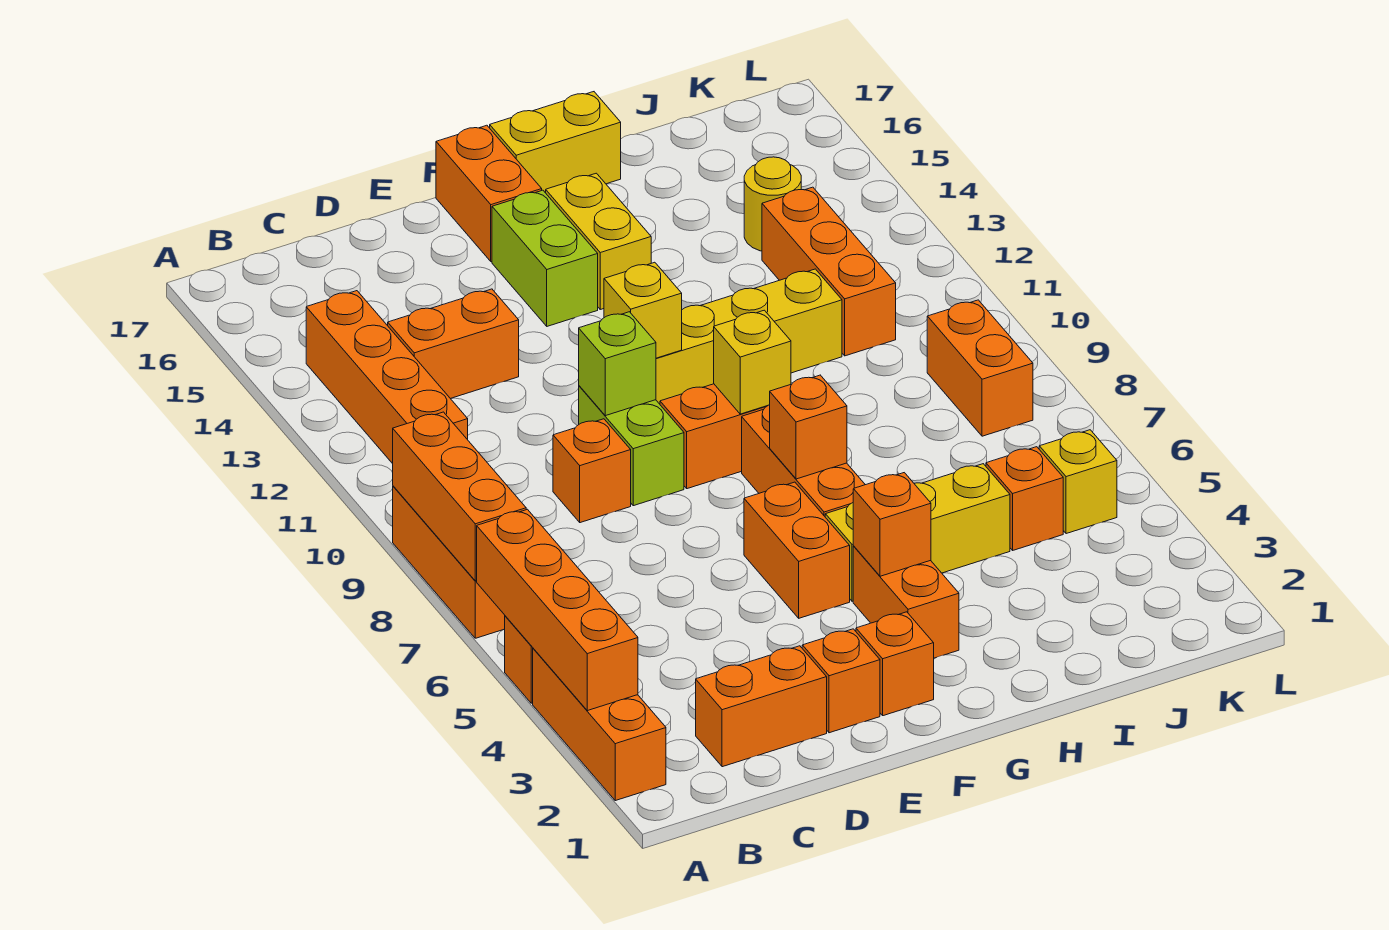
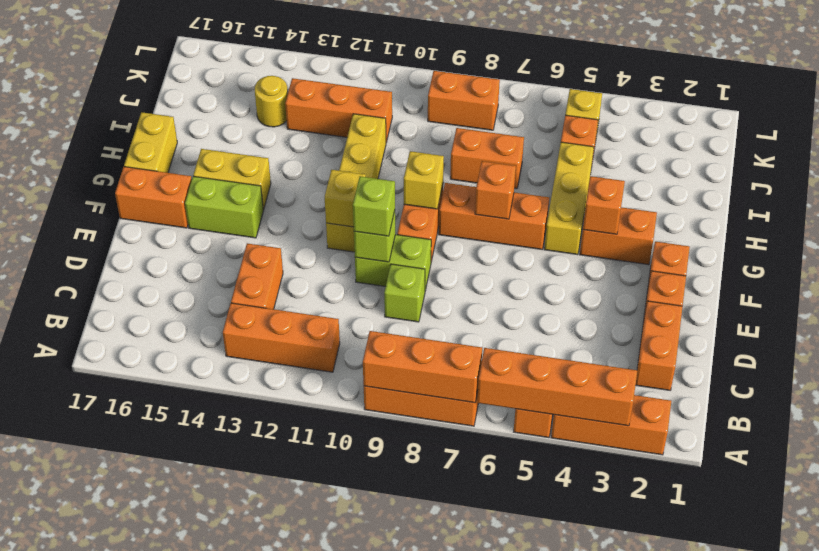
orange 1x4 brick [306,291,468,464] -> orange 1x3 brick [223,303,340,372]
orange 1x1 brick [553,419,631,523] -> lime 1x1 brick [384,264,425,322]
none -> lime 1x1 brick [353,176,395,236]
orange 1x2 brick [744,482,850,618] -> orange 1x2 brick moved to [450,128,524,189]

